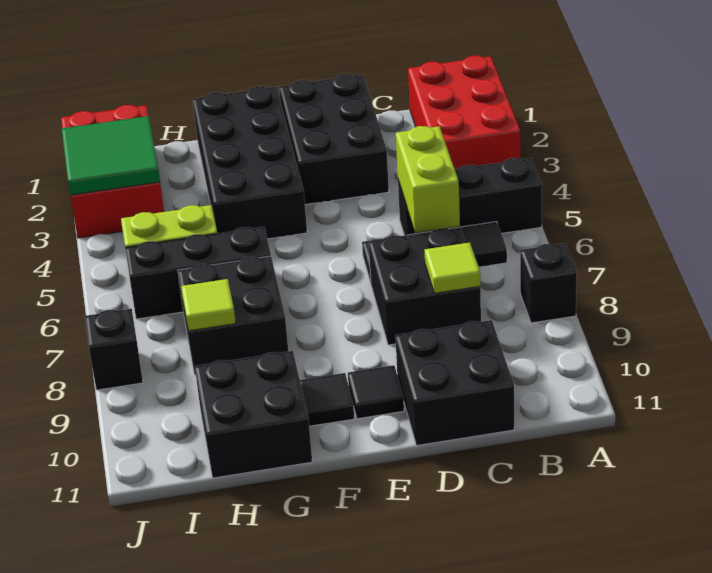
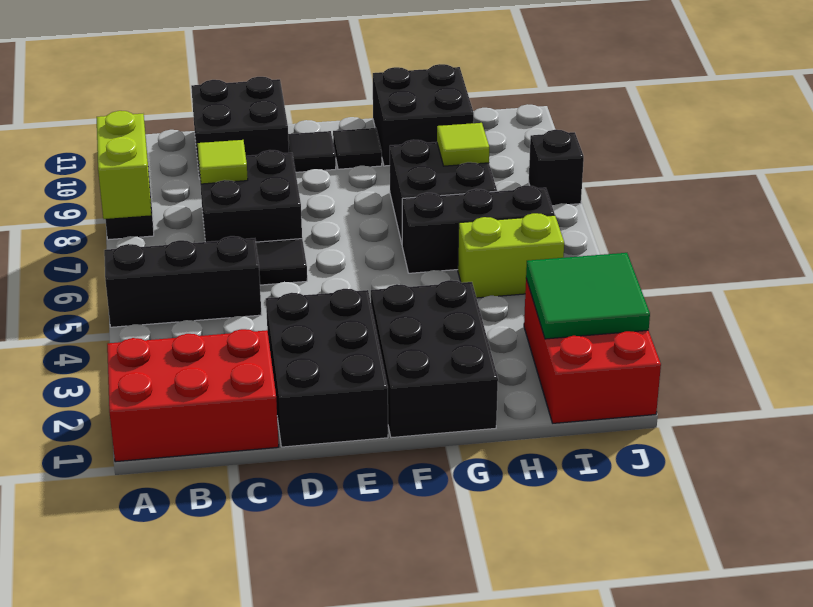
red 2x3 brick [408,56,520,169] -> red 2x3 brick turned to [107,329,279,462]
lime 1x2 brick [396,126,460,233] -> lime 1x2 brick moved to [97,111,151,219]
black 2x4 brick [192,86,307,239] -> black 2x3 brick [371,280,498,438]

